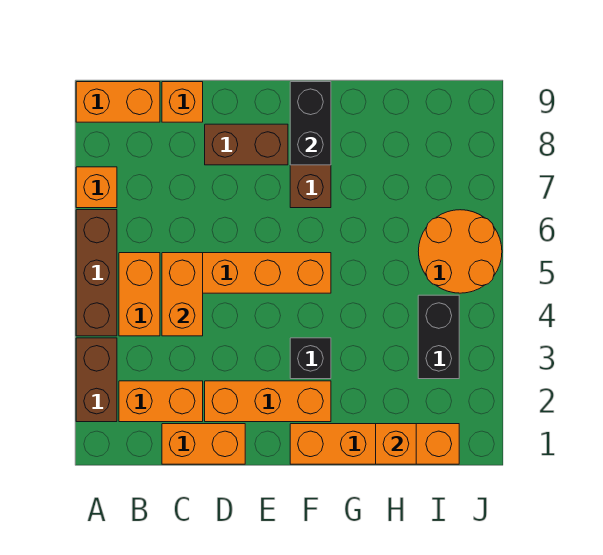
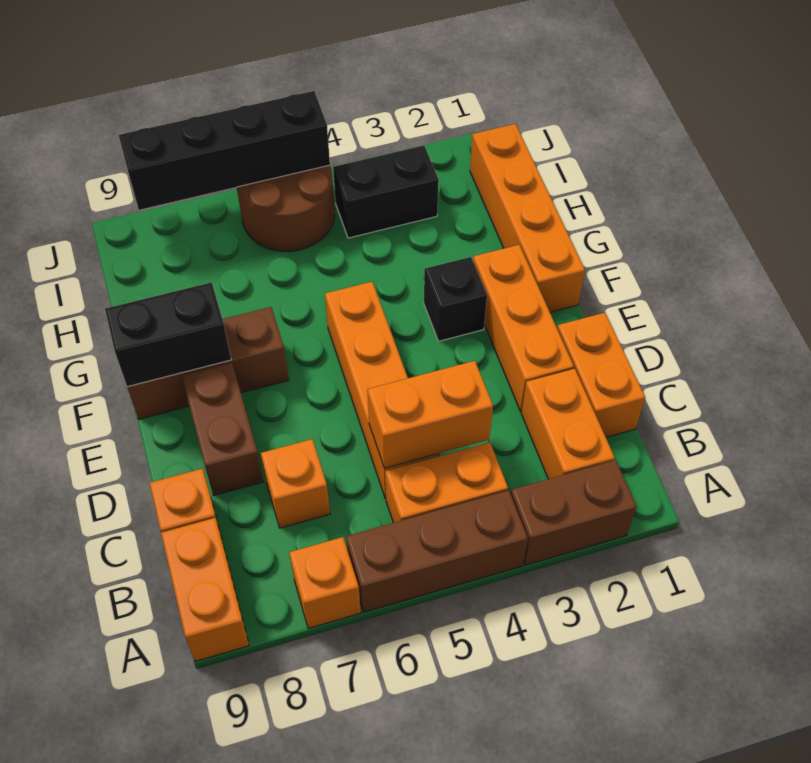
orange 1x1 brick [376,424,416,464] -> orange 1x1 brick moved to [261,439,330,528]
orange 2x2 round brick [418,210,502,293] -> brown 2x2 round brick [237,165,335,252]
none -> black 1x4 brick [119,91,330,210]

